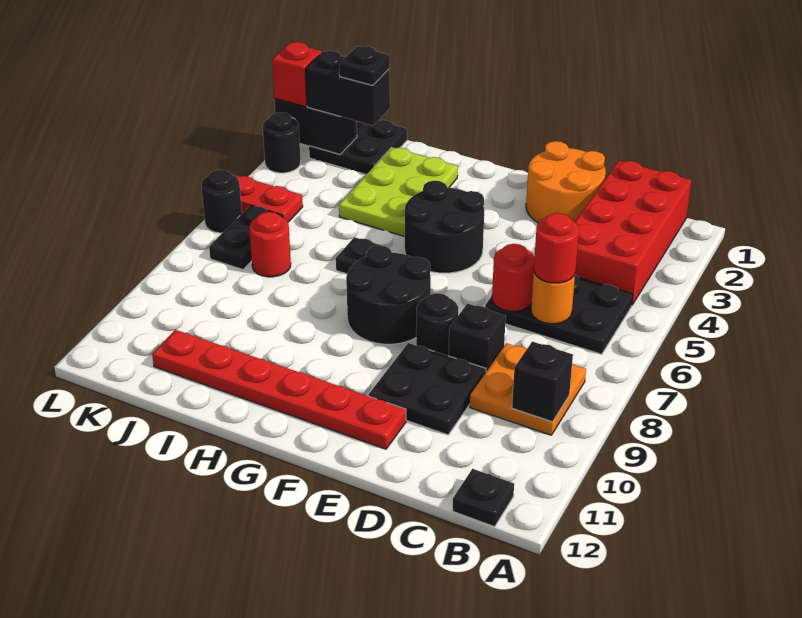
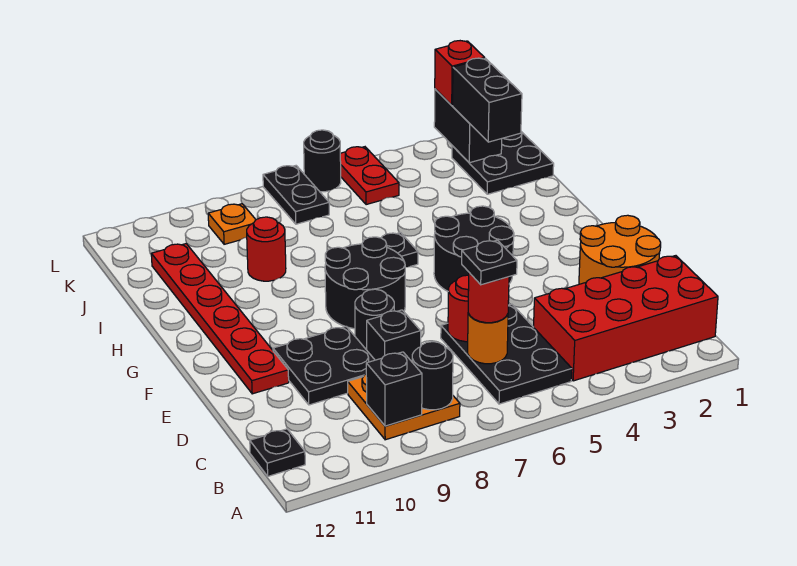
lime 2x3 plate [339,147,458,237] -> none
black 1x1 plate [339,46,390,85] -> black 1x1 plate moved to [462,240,517,285]
red 1x1 round brick [249,212,291,277] -> red 1x1 round brick moved to [247,217,286,281]
black 1x2 plate [209,205,283,270] -> black 1x2 plate turned to [263,166,329,224]
none -> orange 1x1 plate [208,204,256,244]
black 1x1 round brick [263,112,301,173] -> black 1x1 round brick moved to [412,342,453,410]

